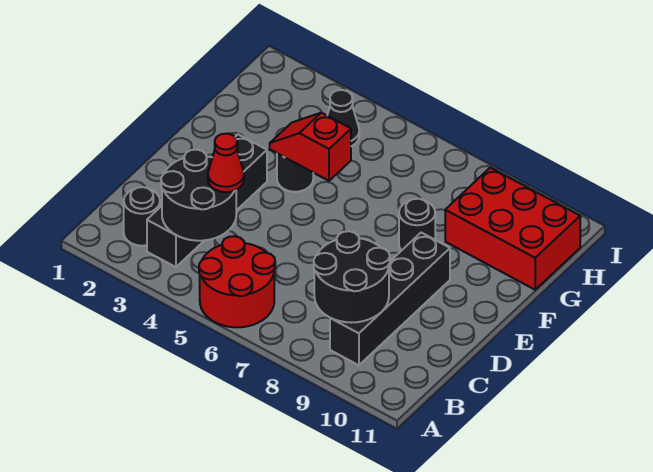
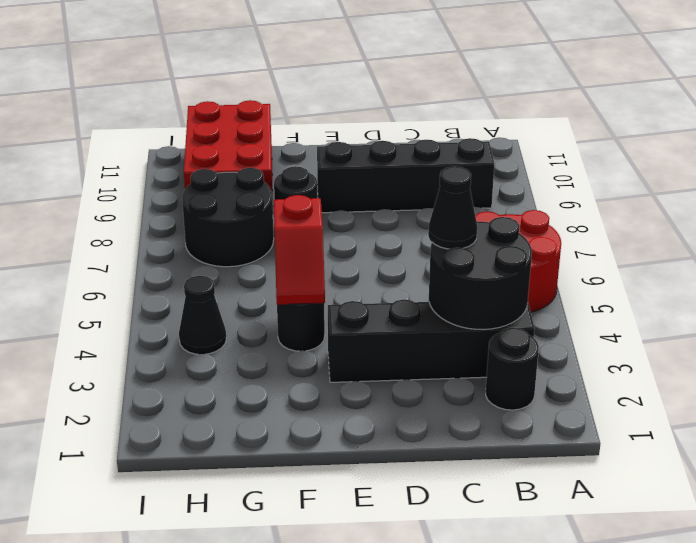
black 2x2 round brick [314,231,390,323] -> black 2x2 round brick moved to [182,168,274,267]
red 1x1 cone [208,134,244,192] -> black 1x1 cone [428,166,477,249]

